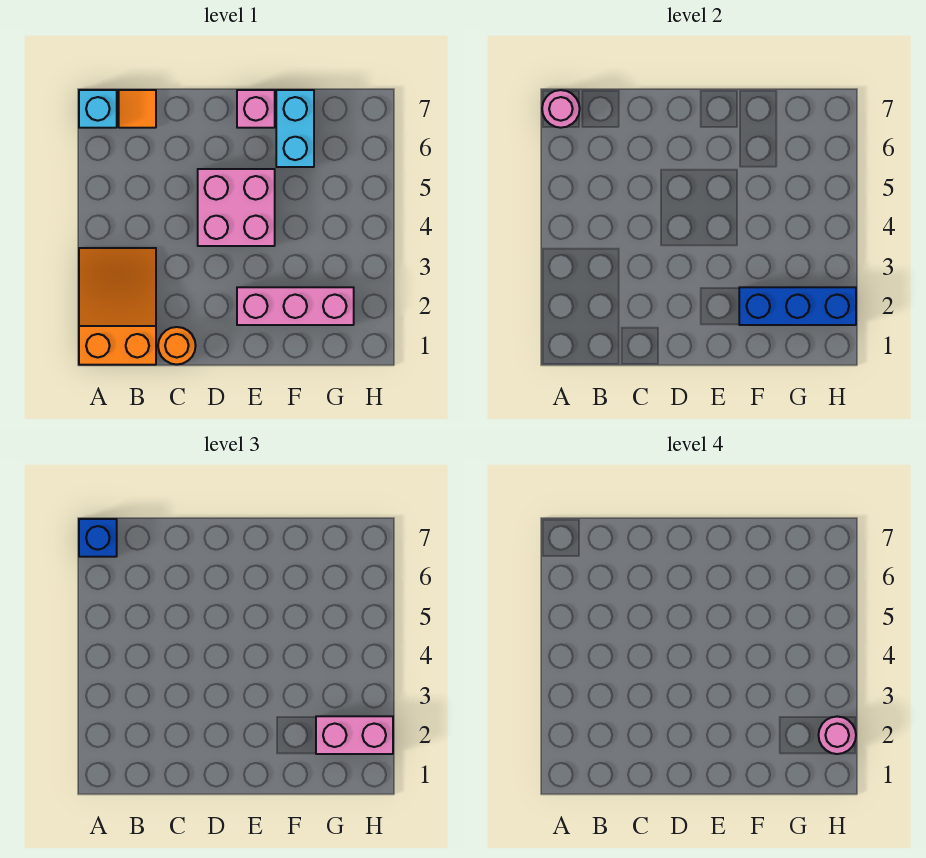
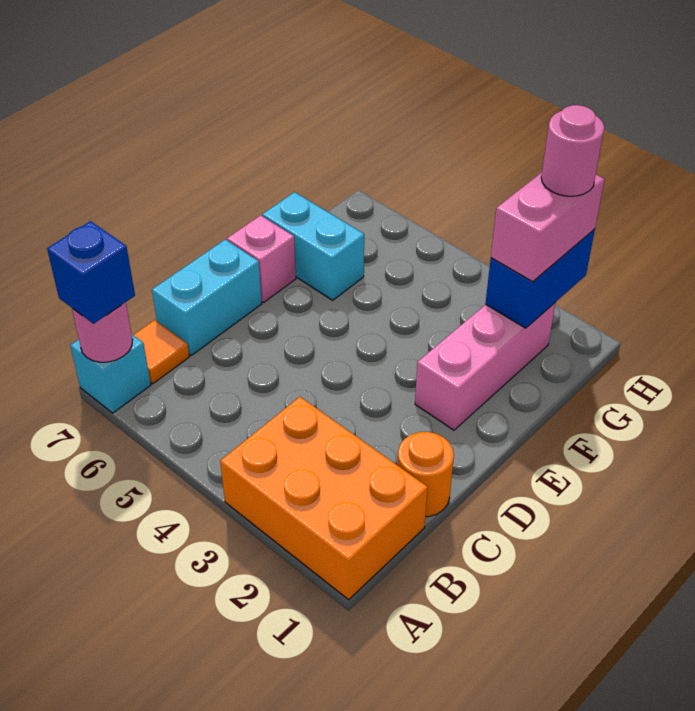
orange 2x3 slope [79,248,156,365] -> orange 2x3 brick [220,397,428,600]
none -> cyan 1x2 brick [152,240,262,356]
pink 2x2 brick [198,169,275,246] -> none
blue 1x3 brick [739,287,856,325] -> blue 1x2 brick [485,229,595,328]

